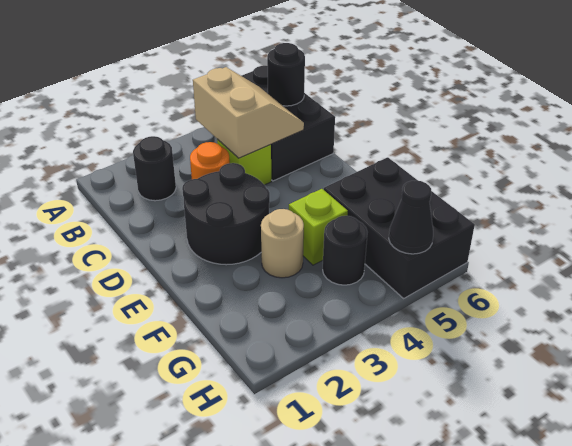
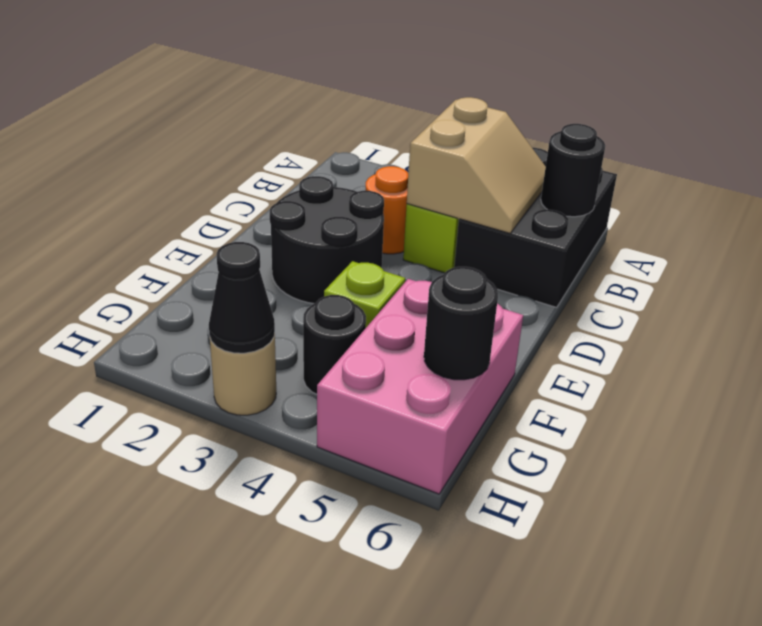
black 1x1 round brick [133,136,176,201] -> black 1x1 round brick moved to [424,267,498,380]
tan 1x1 round brick [261,209,304,278] -> tan 1x1 round brick moved to [210,334,276,415]
black 2x3 brick [324,157,475,298] -> pink 2x3 brick [317,279,523,494]
black 1x1 cone [389,180,433,254] -> black 1x1 cone moved to [209,242,275,353]

